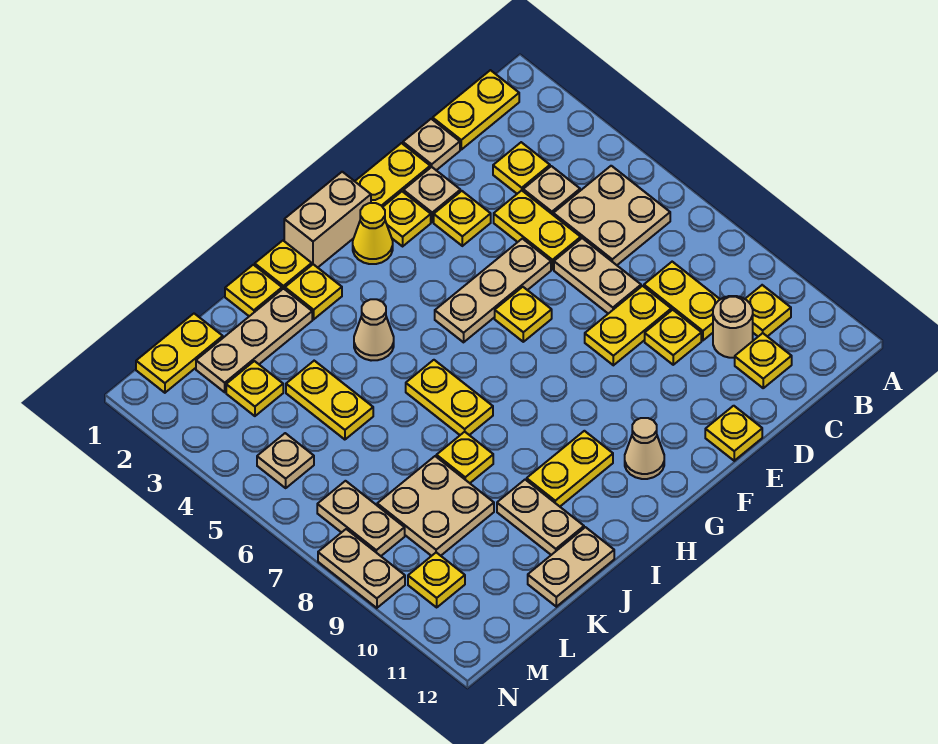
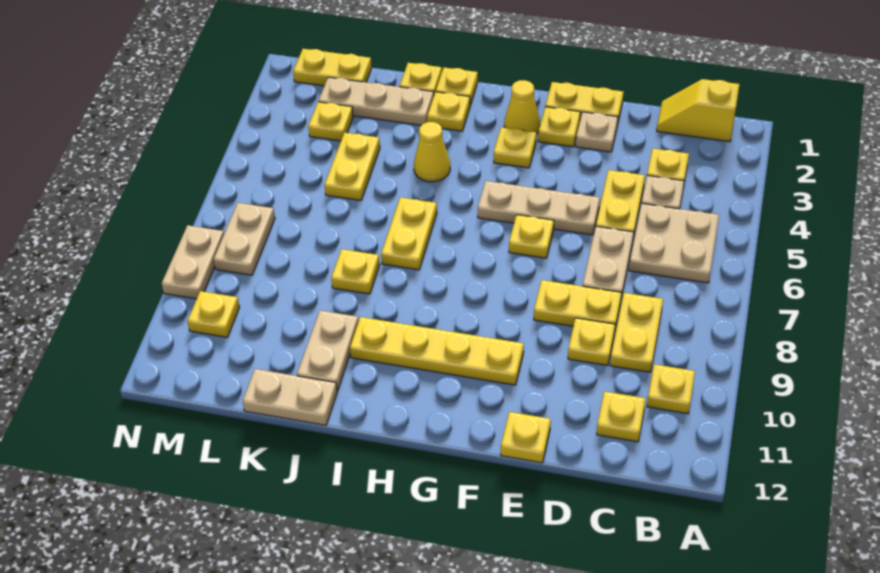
yellow 1x2 plate [433,70,519,150] -> yellow 1x2 slope [657,79,740,142]
tan 1x1 round brick [713,296,753,358] -> none
tan 1x1 plate [403,119,460,170] -> none
yellow 1x1 plate [434,191,491,246] -> yellow 1x1 plate moved to [494,127,536,168]
tan 1x2 brick [284,172,371,268] -> none
tan 1x1 cone [625,418,664,479] -> none
yellow 1x2 plate [527,431,613,506] -> yellow 1x4 plate [350,317,524,385]
tan 1x1 cone [354,299,394,361] -> yellow 1x1 cone [414,122,450,182]
tan 2x2 plate [377,456,494,556] -> none
tan 1x1 plate [257,433,314,488] -> none

